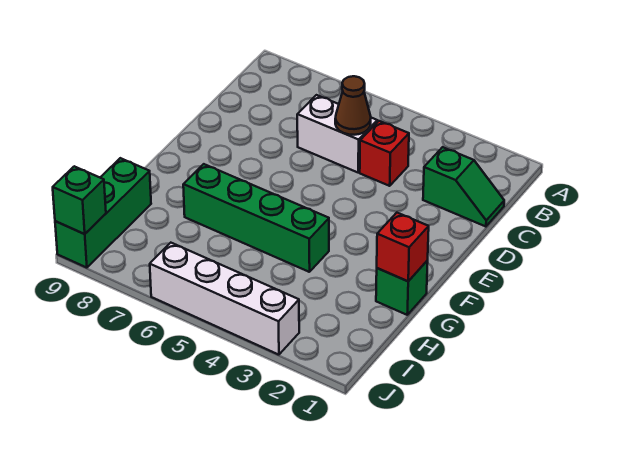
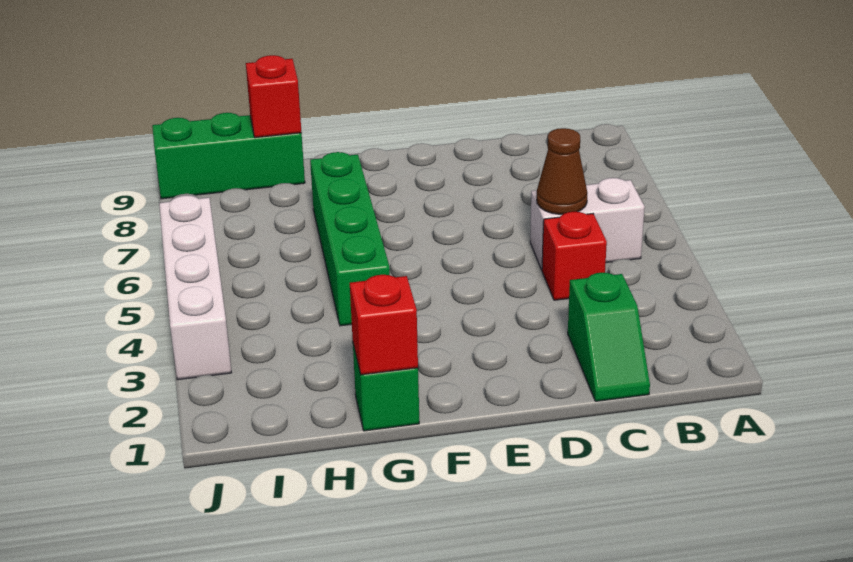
white 1x2 brick [297,95,377,172] -> white 1x2 brick turned to [530,178,645,270]
none -> red 1x1 brick [246,55,301,138]
green 1x1 brick [53,166,106,234] -> none

